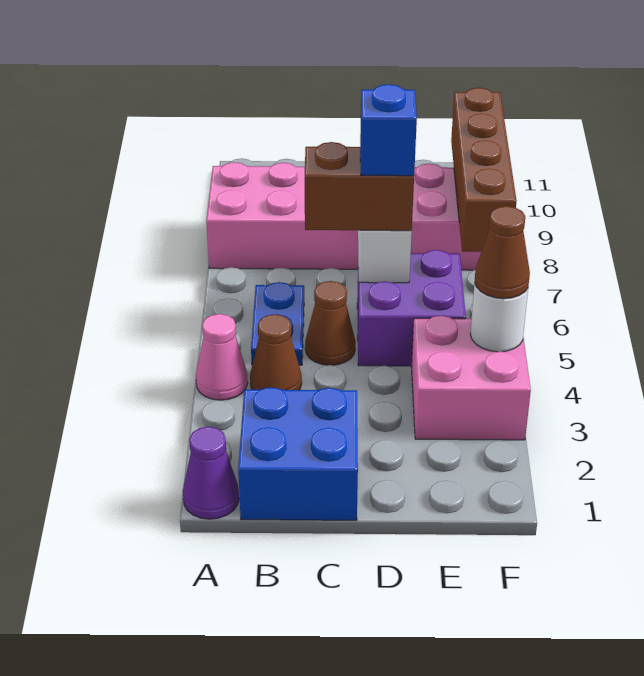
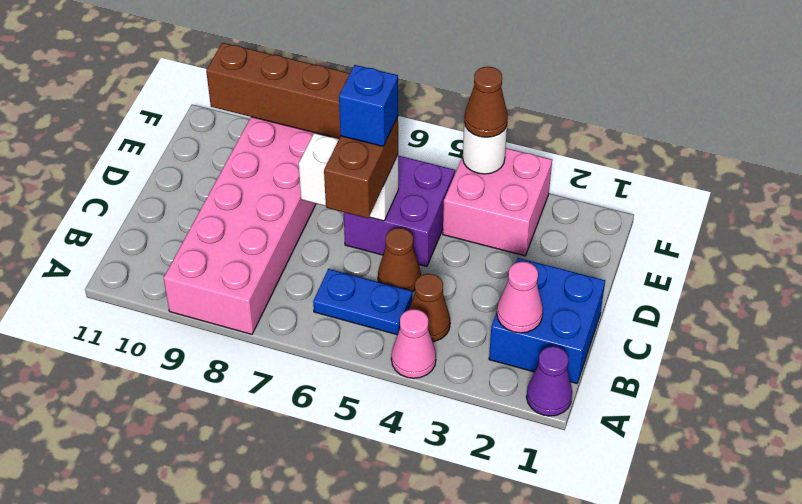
none -> pink 1x1 cone [497,262,543,333]

